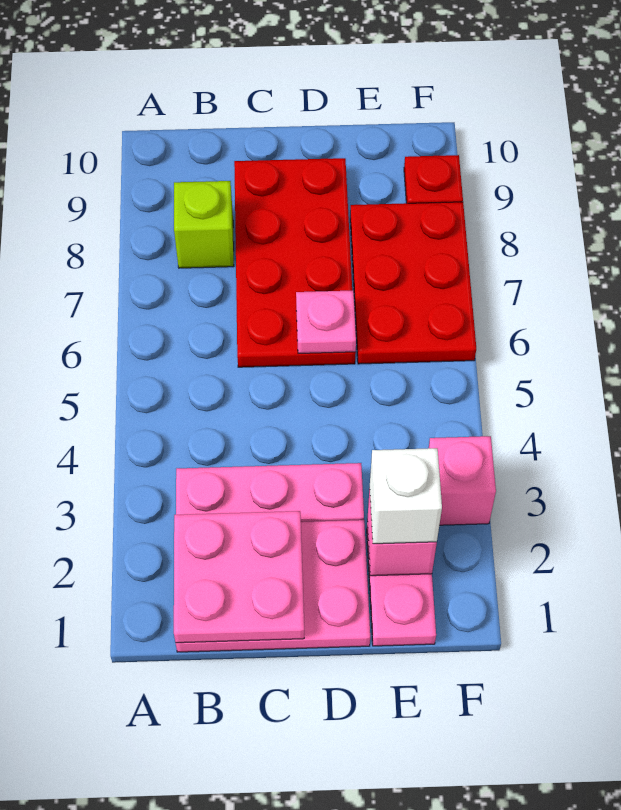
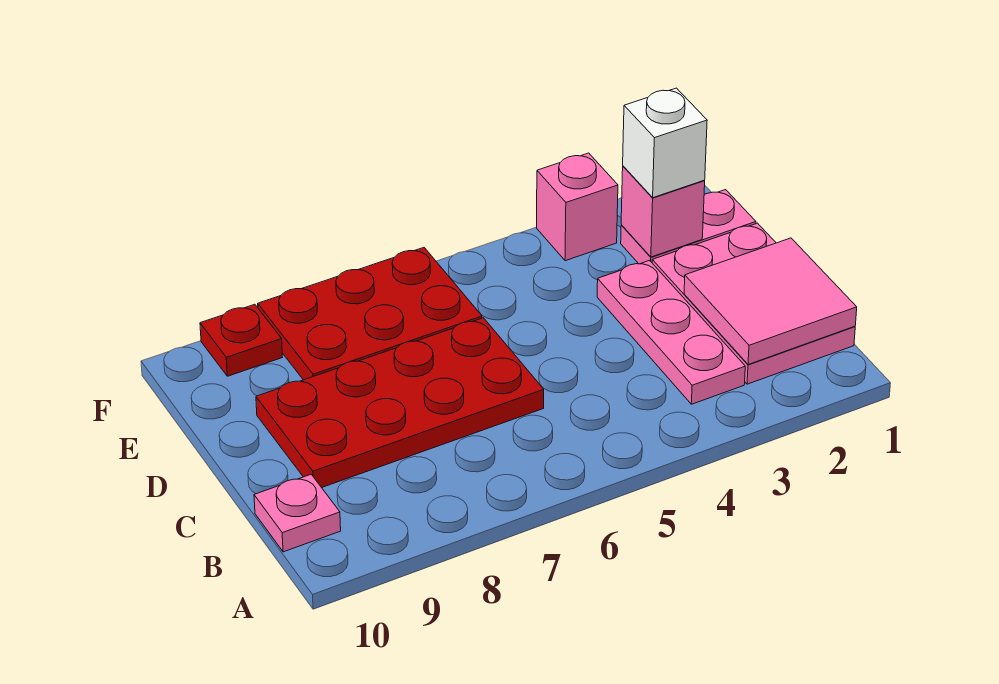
pink 2x2 plate [174,511,304,643] -> pink 2x2 tile [684,238,857,365]
lime 1x1 brick [174,181,234,268] -> none
pink 1x1 plate [296,290,356,353] -> pink 1x1 plate moved to [254,474,341,552]

